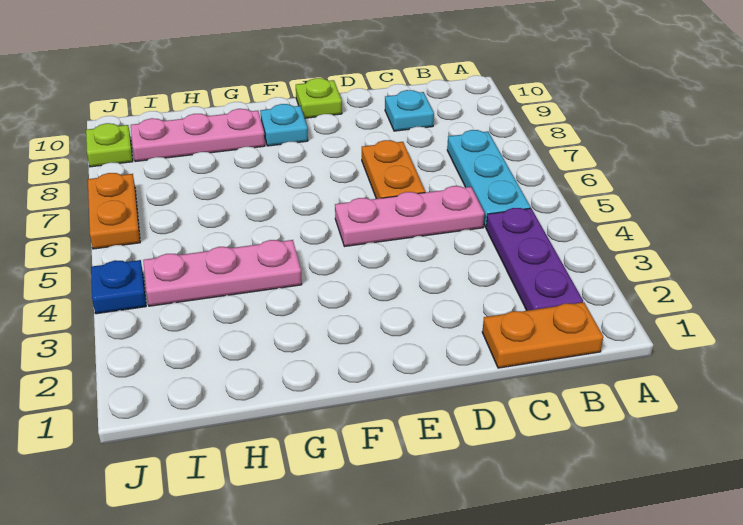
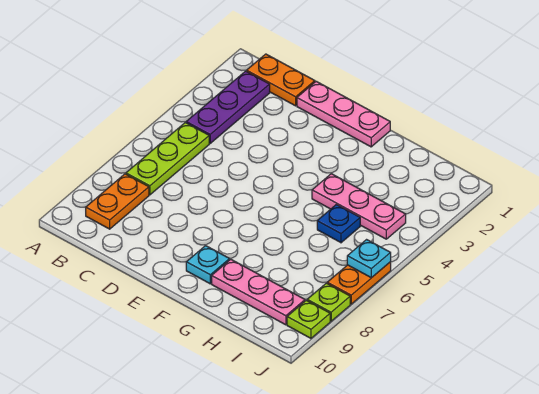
cyan 1x3 plate [447,130,531,227] -> lime 1x3 plate [126,123,209,195]
pink 1x3 plate [335,186,484,247] -> pink 1x3 plate moved to [297,81,390,147]
cyan 1x1 plate [385,90,434,131] -> cyan 1x1 plate moved to [347,240,391,278]
orange 1x2 plate [362,140,425,199] -> orange 1x2 plate moved to [86,174,149,229]
lime 1x1 plate [296,78,342,118] -> lime 1x1 plate moved to [307,283,350,321]
blue 1x1 plate [91,260,146,314] -> blue 1x1 plate moved to [317,205,360,243]

